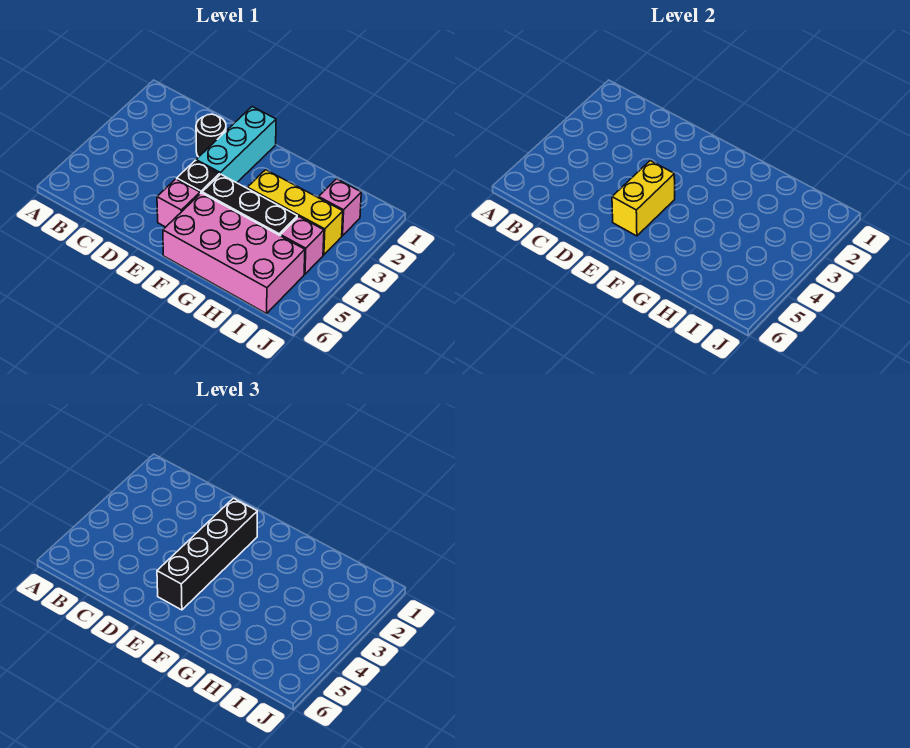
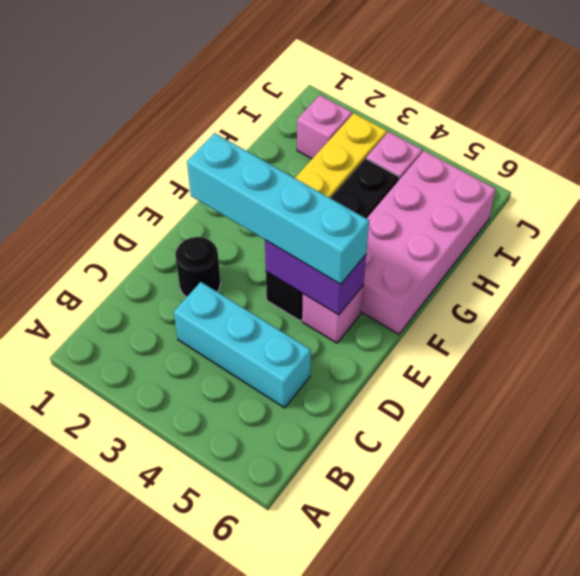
cyan 1x3 brick [196,107,276,183] -> cyan 1x3 brick moved to [174,282,311,408]
black 1x4 brick [157,498,257,610] -> cyan 1x4 brick [187,133,369,284]
yellow 1x2 brick [612,161,675,236] -> purple 1x2 brick [265,240,366,315]

